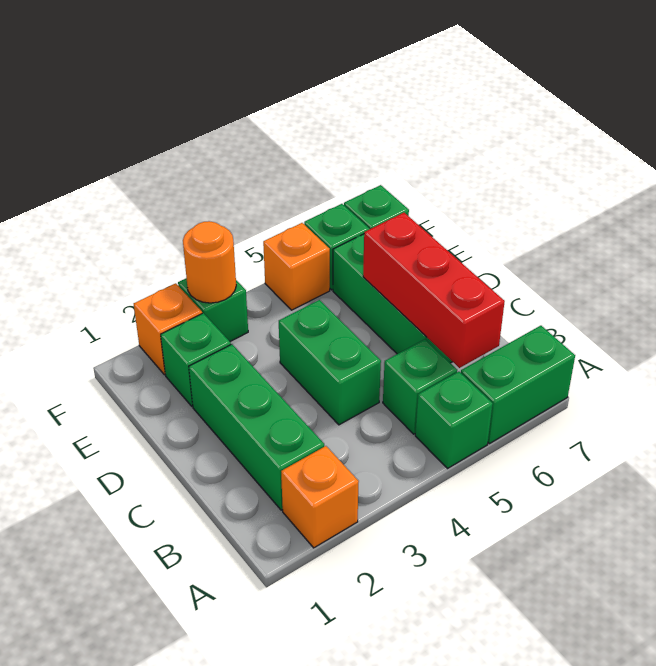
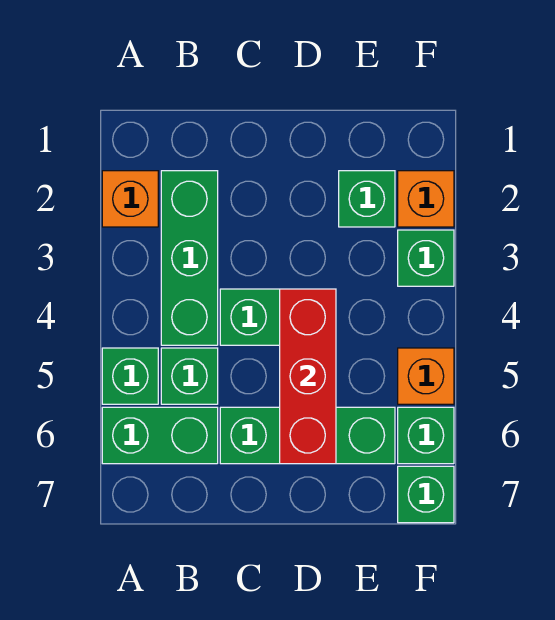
green 1x2 brick [461,326,575,444] -> green 1x2 brick turned to [102,407,218,464]
green 1x3 brick [189,344,324,510] -> green 1x3 brick turned to [161,171,218,345]
red 1x3 brick [363,212,505,368] -> red 1x3 brick turned to [280,289,336,464]
orange 1x1 round brick [183,221,236,303] -> none

